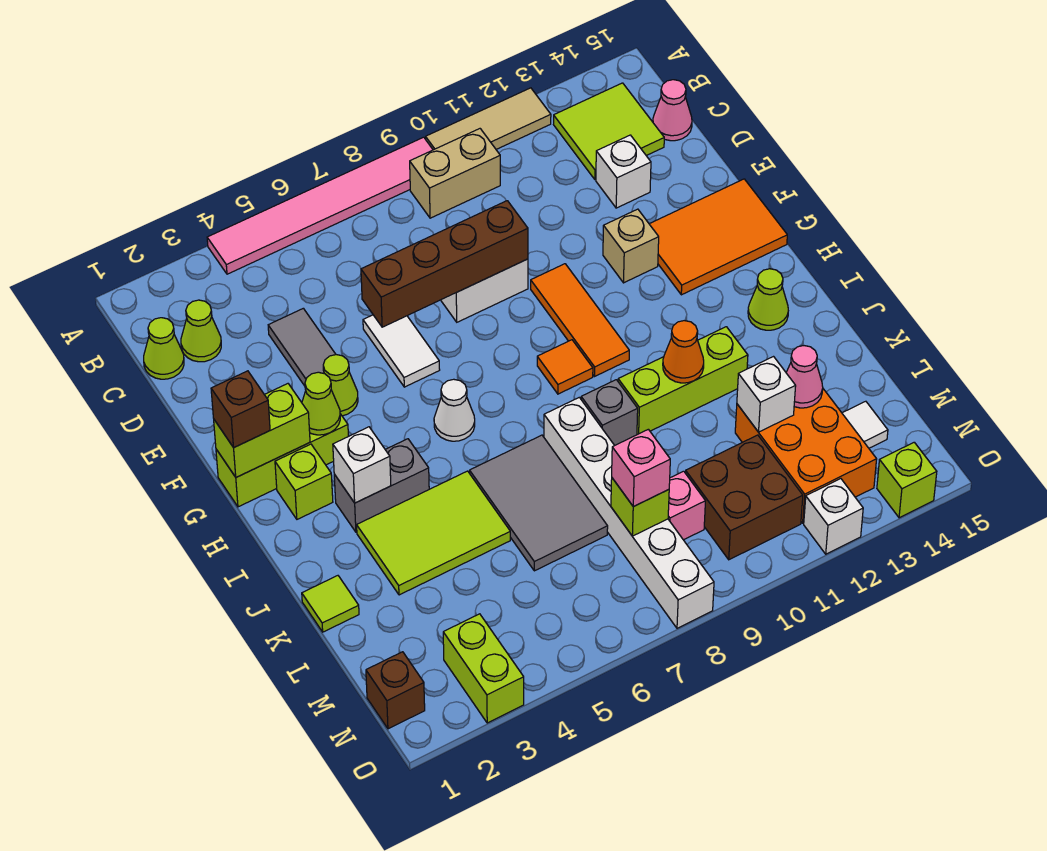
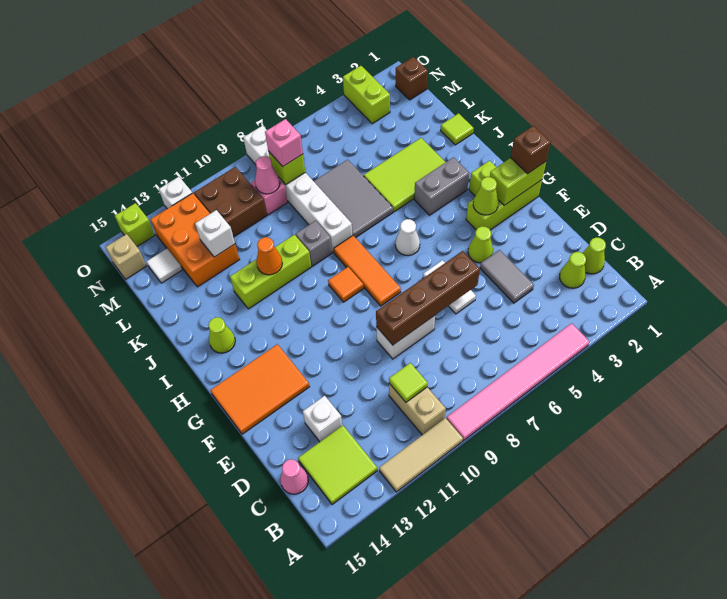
tan 1x2 brick [410,129,500,218] -> tan 1x2 brick turned to [389,383,446,435]
none -> lime 1x1 tile [389,363,428,402]
orange 1x3 tile [531,264,629,376] -> orange 1x3 tile moved to [334,236,401,306]
tan 1x1 brick [603,209,659,283] -> tan 1x1 brick moved to [105,234,146,279]
white 1x1 brick [333,427,391,503] -> none
pink 1x1 cone [786,346,823,408] -> pink 1x1 cone moved to [255,156,280,194]

